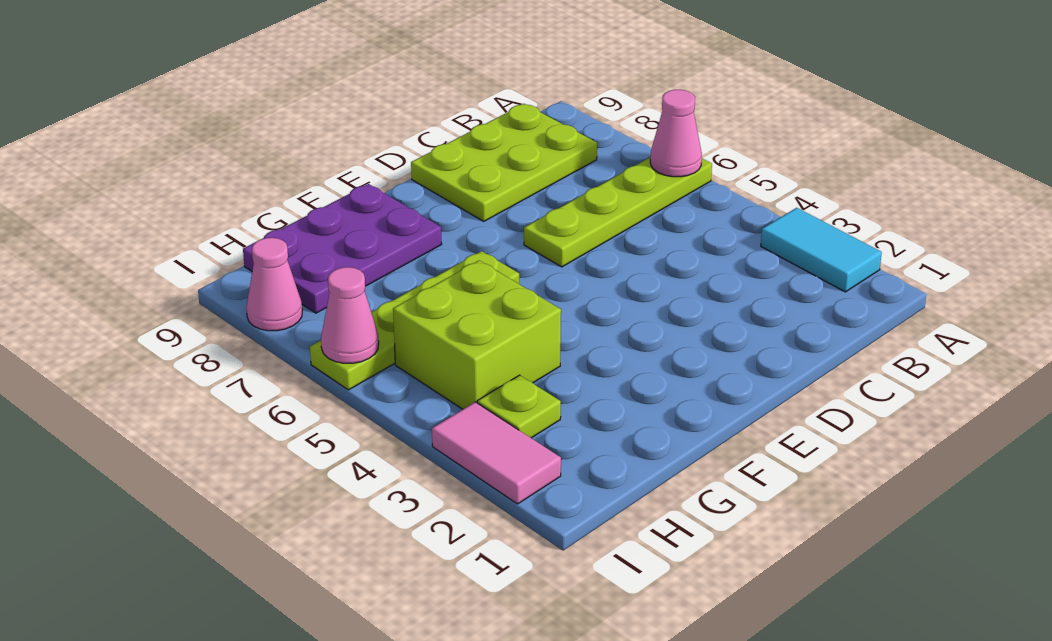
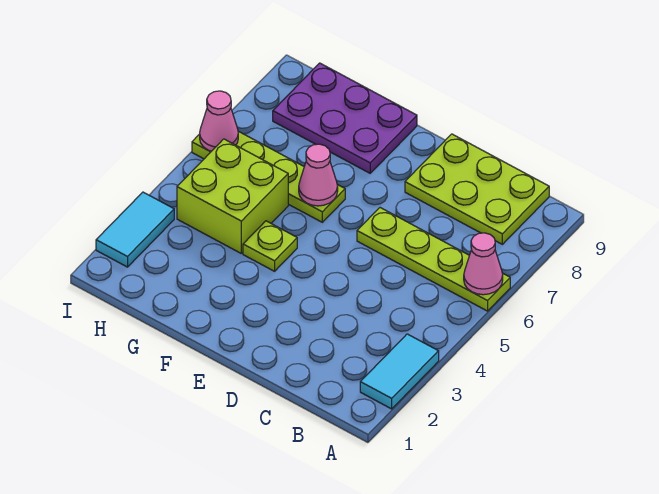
lime 1x1 plate [477,375,561,438] -> lime 1x1 plate moved to [243,221,297,271]
pink 1x2 tile [432,402,561,504] -> cyan 1x2 tile [96,192,174,267]
pink 1x1 cone [246,238,302,331] -> pink 1x1 cone moved to [299,144,338,206]

